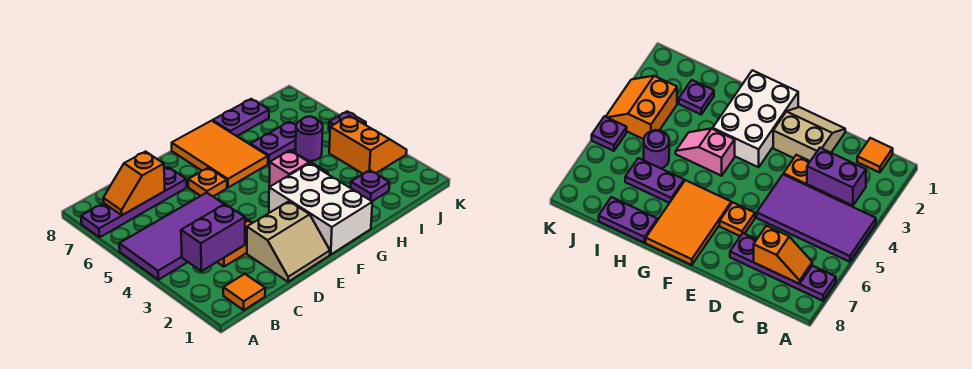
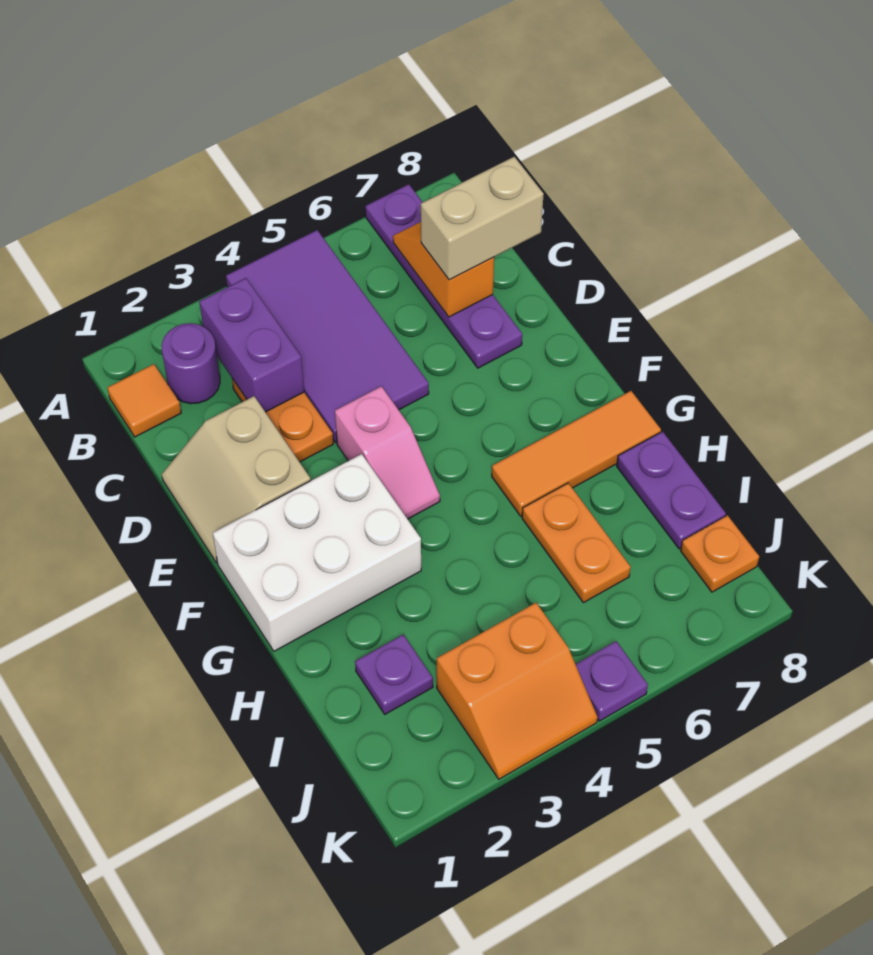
none -> tan 1x2 brick [421,157,544,280]
orange 1x1 plate [188,168,227,196] -> orange 1x1 plate moved to [681,515,759,592]
orange 2x3 tile [172,121,268,188] -> orange 1x3 tile [492,391,661,516]
pink 1x2 slope [269,150,328,187] -> pink 1x2 slope moved to [335,386,440,519]
purple 1x2 plate [251,122,296,164] -> orange 1x2 plate [522,483,631,603]
purple 1x1 round brick [296,117,323,161] -> purple 1x1 round brick moved to [162,323,220,404]

